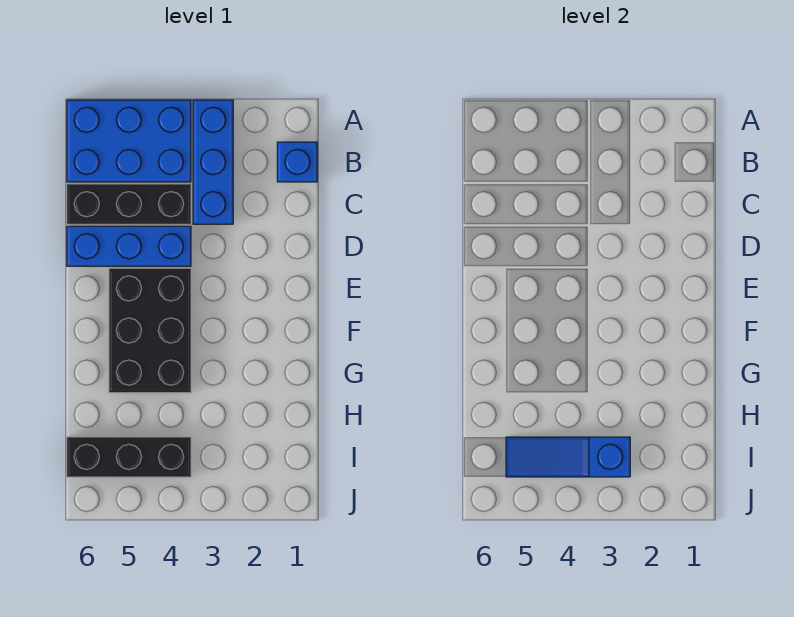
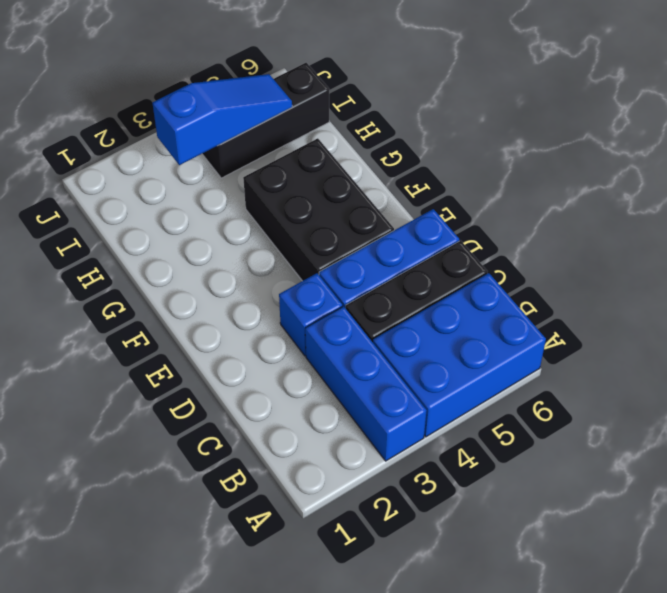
blue 1x1 brick [277,142,317,182] -> blue 1x1 brick moved to [279,273,342,356]

